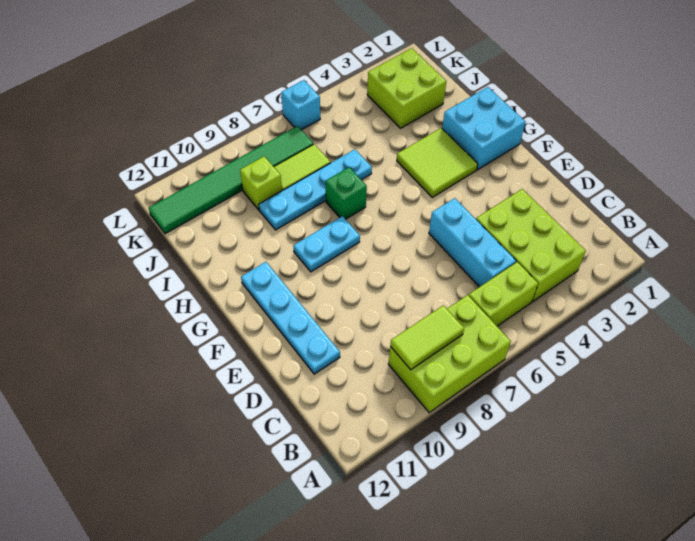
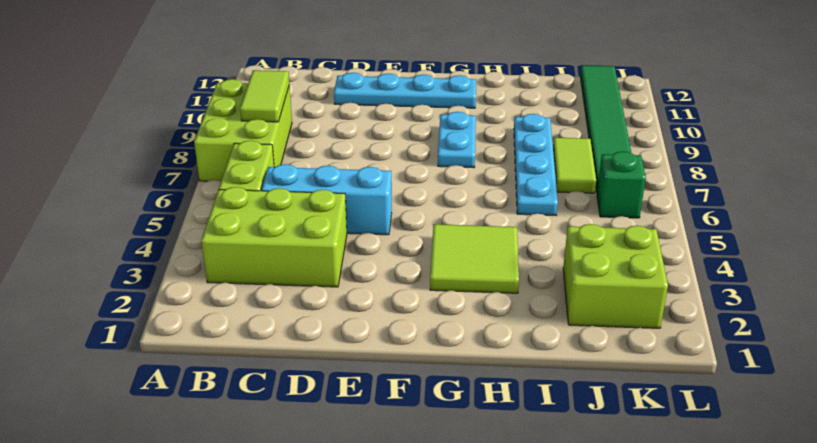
cyan 2x2 brick [442,87,526,170] -> none
green 1x1 brick [326,167,367,219] -> green 1x1 brick moved to [597,151,646,218]
lime 1x1 brick [240,156,282,210] -> none
cyan 1x1 brick [281,80,320,130] -> none

